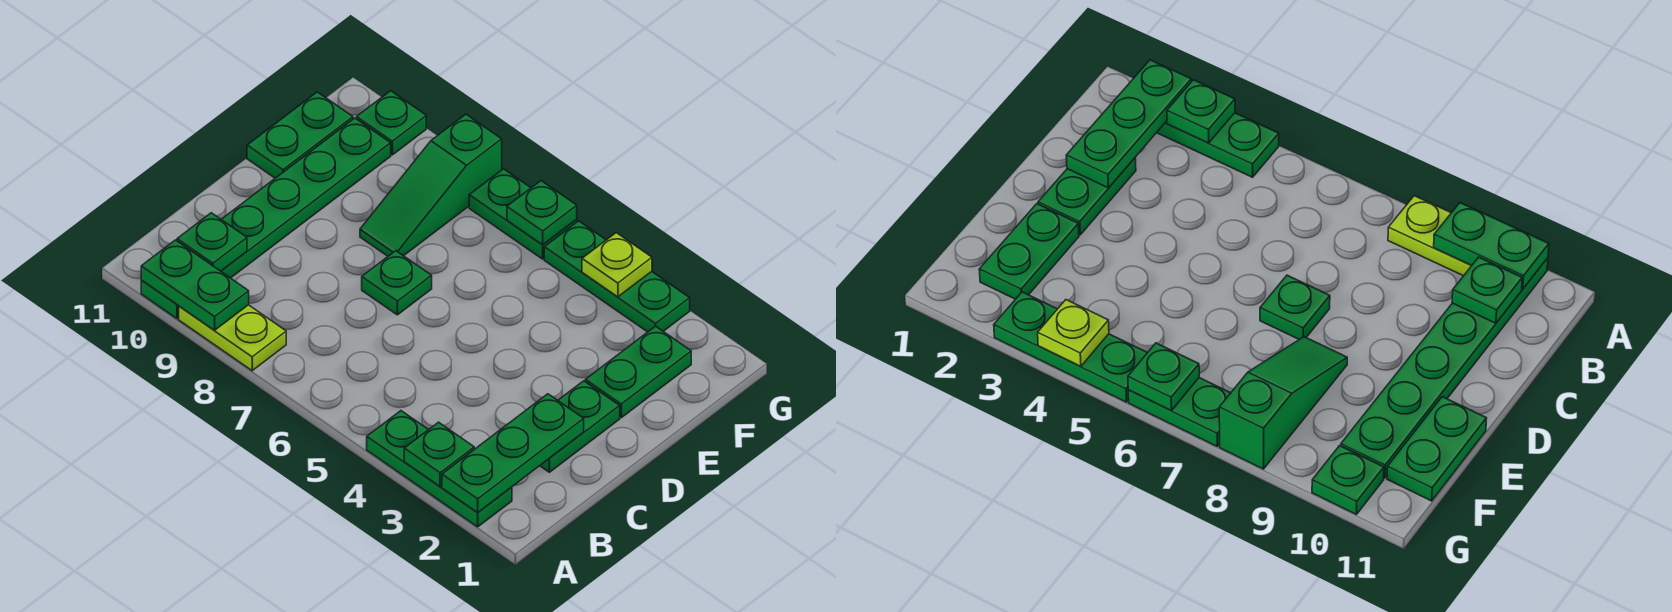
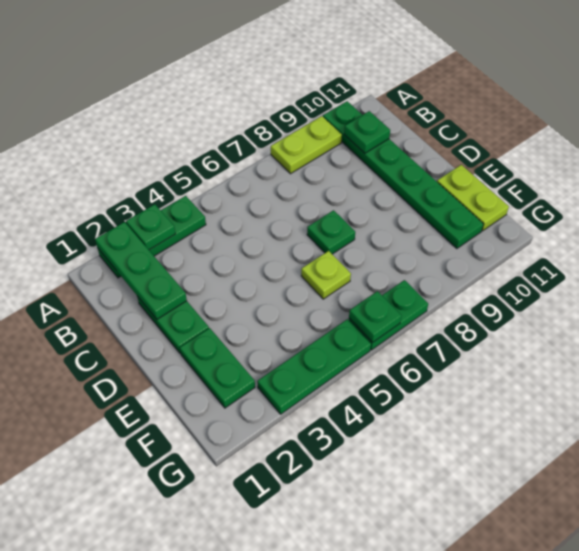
green 1x2 plate [141,240,249,330] -> none
green 1x3 slope [360,114,502,256] -> none
green 1x2 plate [247,92,353,178] -> lime 1x2 plate [437,165,509,231]
lime 1x1 plate [582,233,652,297] -> lime 1x1 plate moved to [301,251,351,299]
green 1x1 plate [357,91,426,155] -> none

